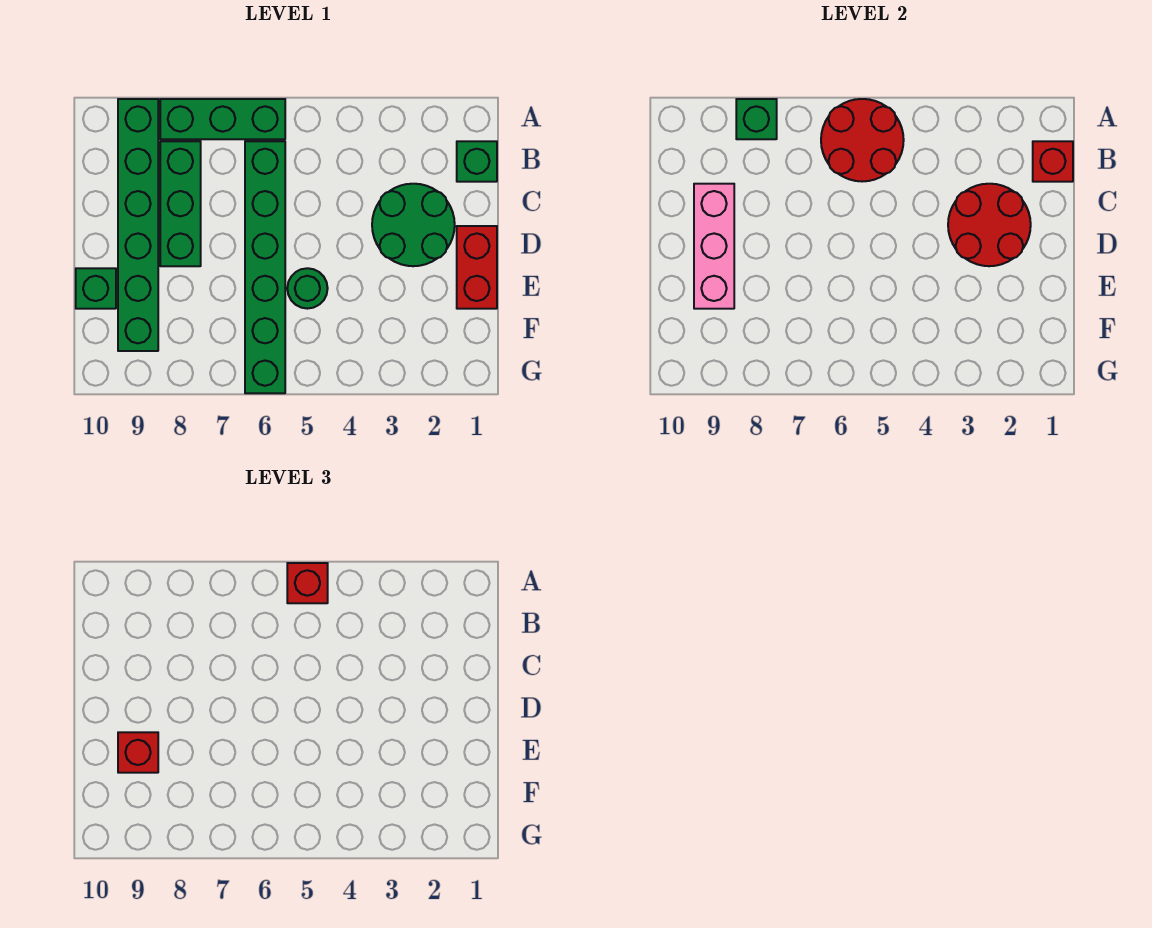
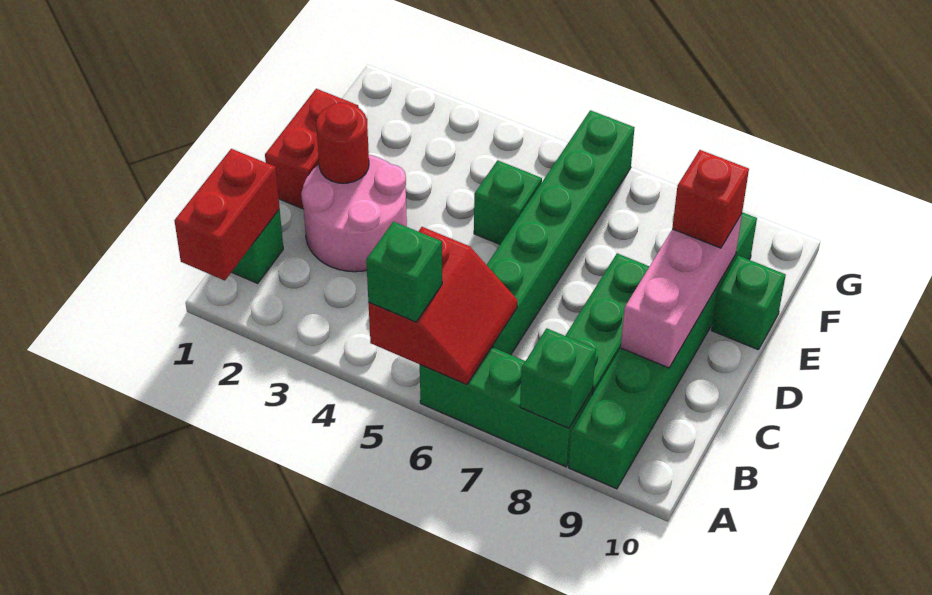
red 2x2 round brick [821,99,904,182] -> red 2x2 slope [368,227,518,384]
red 1x1 brick [287,563,328,603] -> green 1x1 brick [366,222,442,322]
red 1x1 brick [1033,141,1073,182] -> red 1x2 brick [174,149,280,281]
green 2x2 round brick [372,184,455,266] -> pink 2x2 round brick [301,155,407,272]
red 2x2 round brick [948,184,1031,266] -> red 1x1 round brick [316,103,369,183]
green 1x1 round brick [287,268,328,309] -> green 1x1 brick [474,160,542,244]

